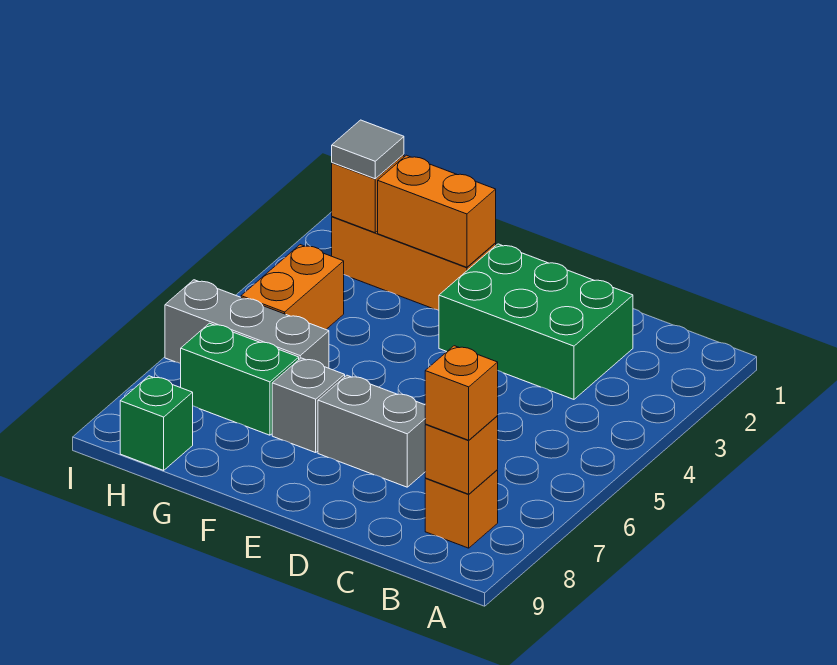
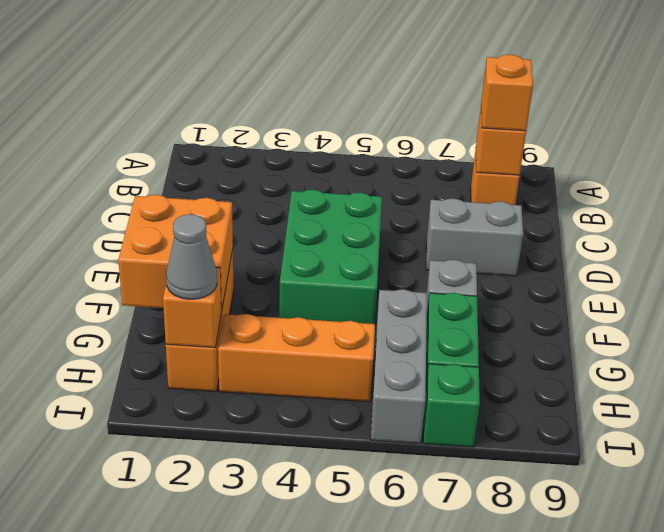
green 2x3 brick [439,244,633,399] -> green 2x3 brick moved to [279,190,382,324]
grey 1x2 brick [318,375,426,487] -> grey 1x2 brick turned to [426,198,523,276]
orange 1x2 brick [378,155,496,267] -> orange 2x2 brick [118,195,233,312]
grey 1x1 tile [332,120,404,179] -> grey 1x1 cone [166,214,217,299]
orange 1x2 brick [241,245,344,329] -> orange 1x3 brick [218,314,375,402]
green 1x1 brick [120,376,193,470] -> green 1x1 brick moved to [423,364,480,447]

